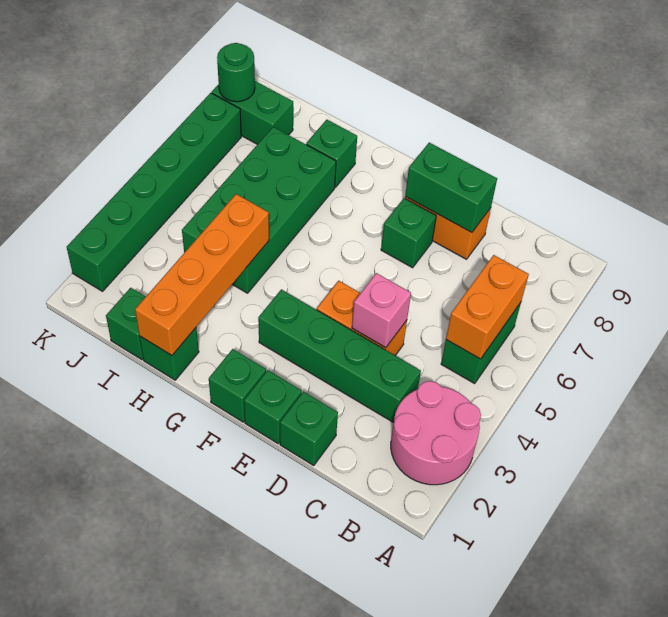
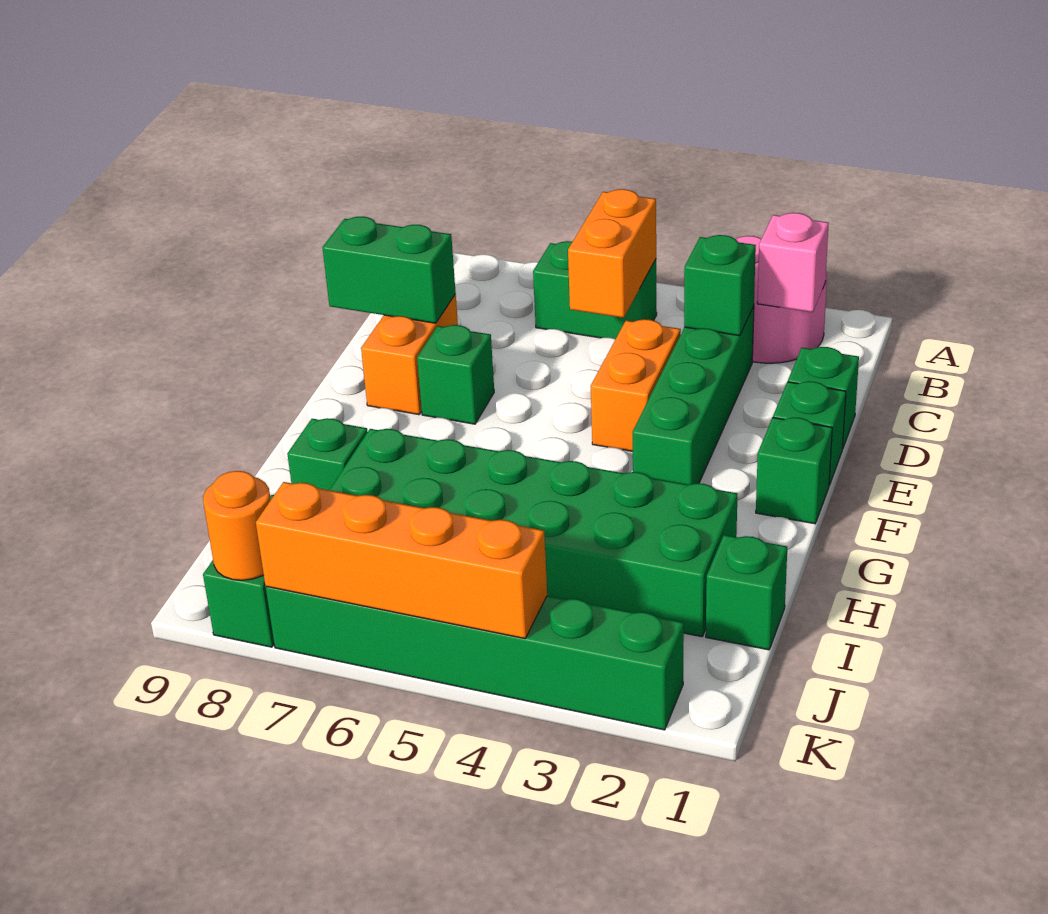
orange 1x2 brick [446,255,529,359] -> orange 1x2 brick turned to [568,189,656,318]
pink 1x1 brick [352,273,411,348] -> pink 1x1 brick moved to [757,213,829,312]
green 1x2 brick [405,143,497,233] -> green 1x2 brick turned to [322,217,456,323]
green 1x1 brick [140,328,199,380] -> green 1x1 brick moved to [684,235,756,336]
orange 1x4 brick [135,194,269,355] -> orange 1x4 brick moved to [256,482,547,639]
green 2x4 brick [182,127,336,293] -> green 2x6 brick [330,429,738,637]
green 1x1 round brick [217,43,255,102] -> orange 1x1 round brick [203,471,271,580]

